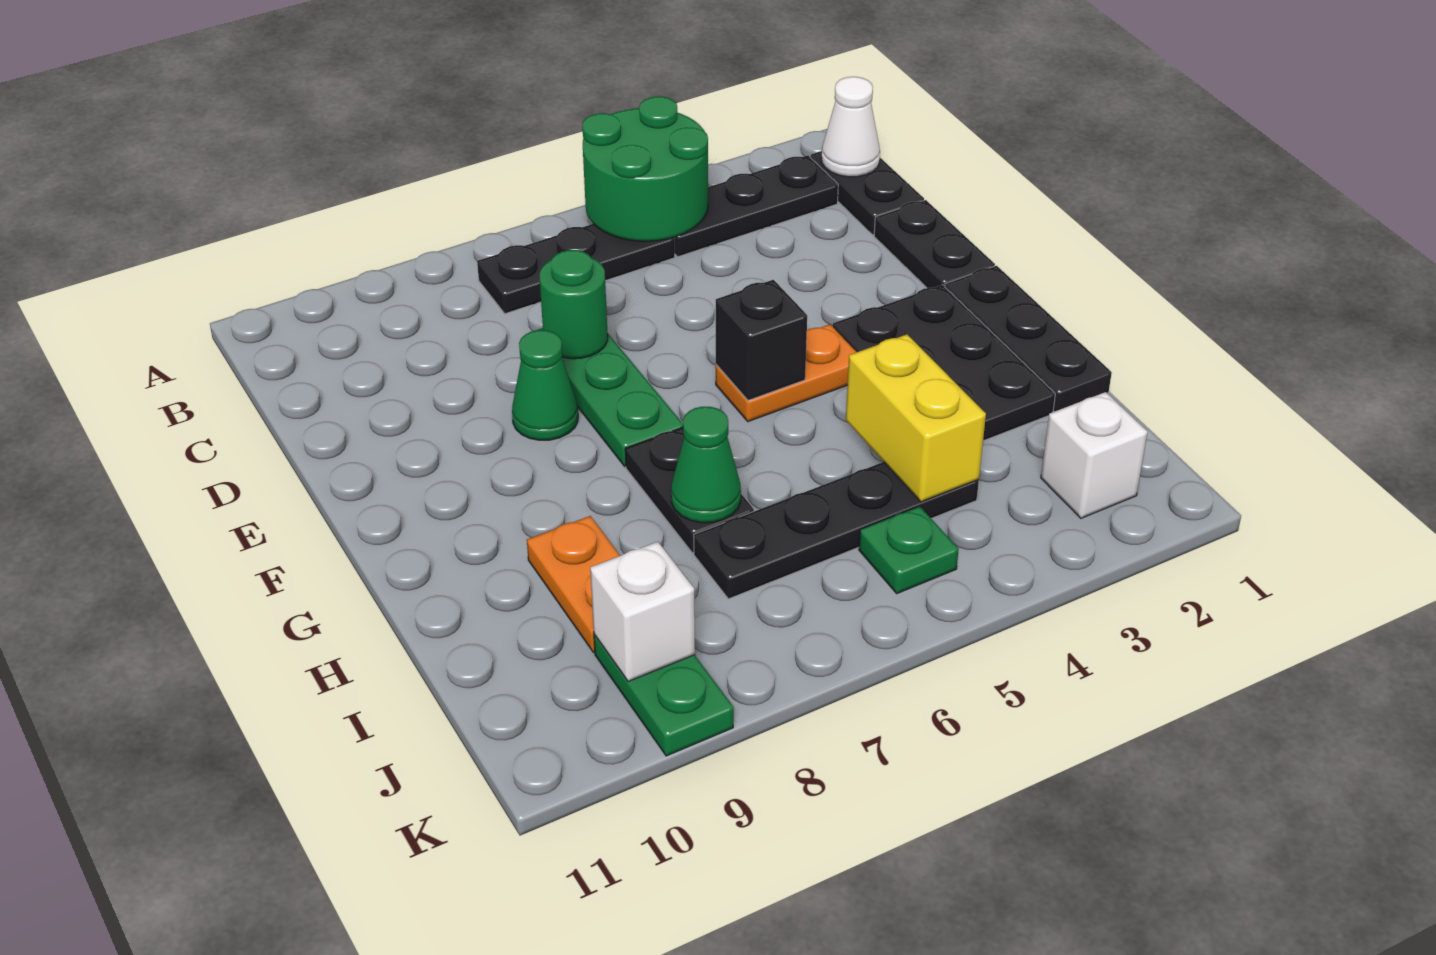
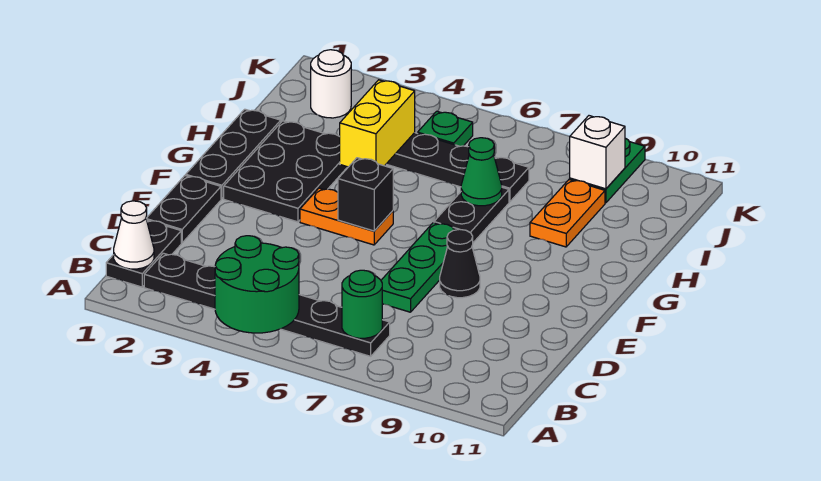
green 1x1 round brick [540,250,608,359] -> green 1x1 round brick moved to [342,270,382,338]
green 1x1 cone [512,330,578,440] -> black 1x1 cone [440,229,480,298]
white 1x1 brick [1041,392,1148,518] -> white 1x1 round brick [311,50,351,118]

